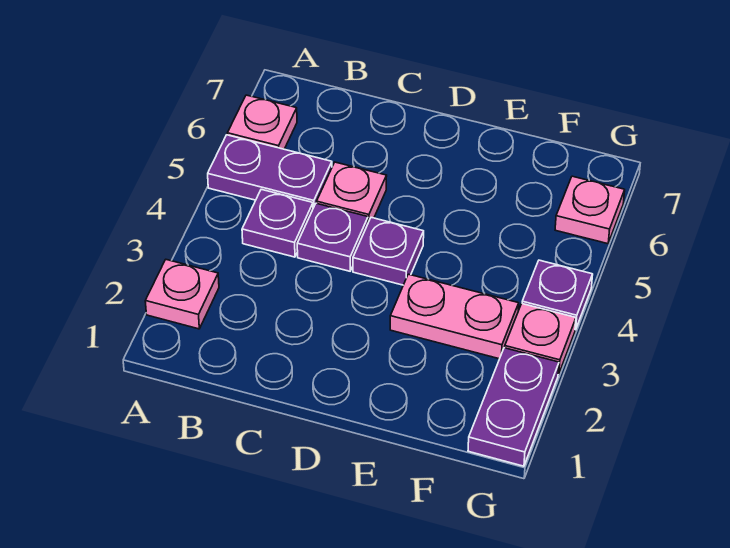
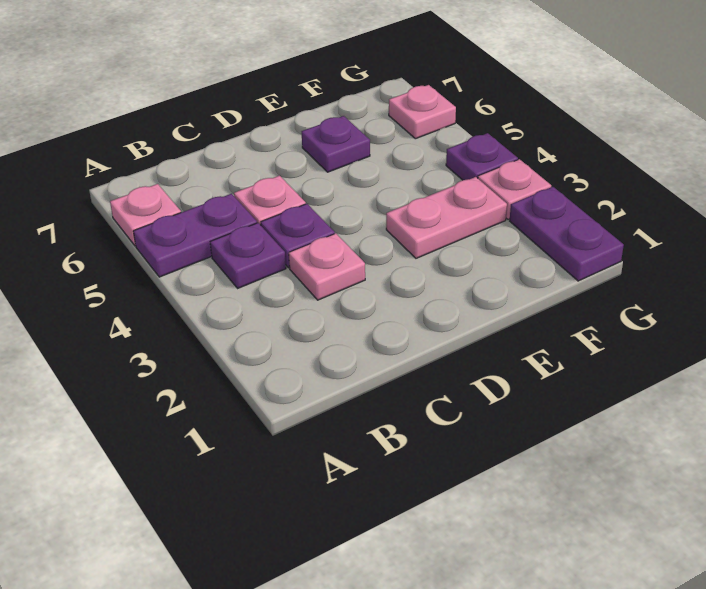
pink 1x1 plate [145,260,219,329] -> pink 1x1 plate moved to [289,233,365,300]
purple 1x1 plate [353,217,424,285] -> purple 1x1 plate moved to [302,116,370,172]

